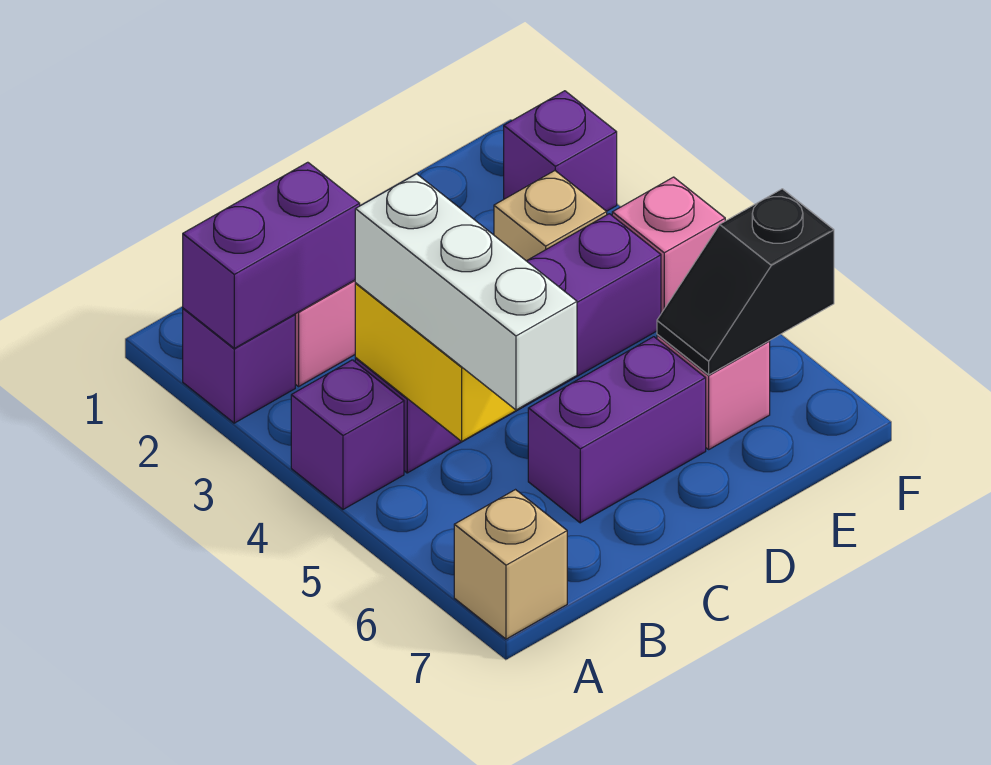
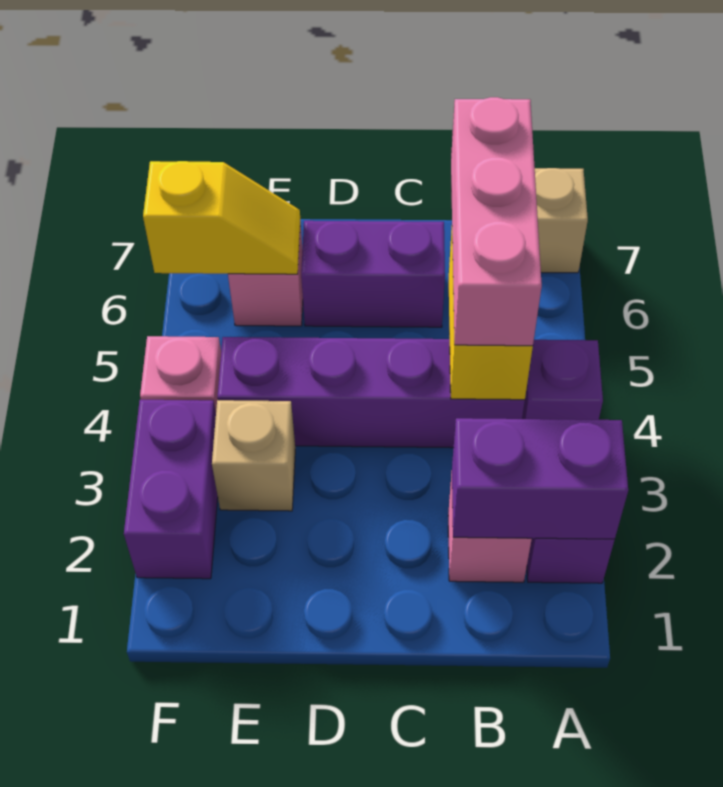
white 1x3 brick [355,174,577,410] -> pink 1x3 brick [451,97,542,346]
black 1x2 slope [657,189,834,375] -> yellow 1x2 slope [143,161,300,274]
purple 1x1 brick [504,91,617,211] -> purple 1x2 brick [124,400,218,579]

